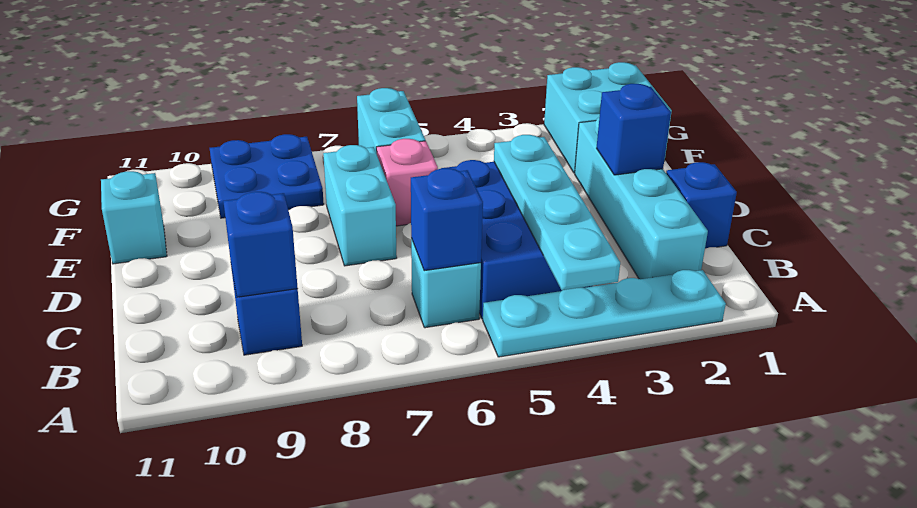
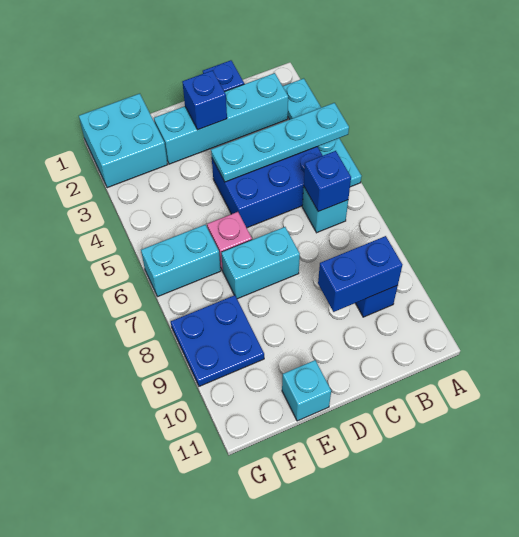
blue 1x1 brick [223,192,298,297] -> blue 1x2 brick [318,236,402,312]

